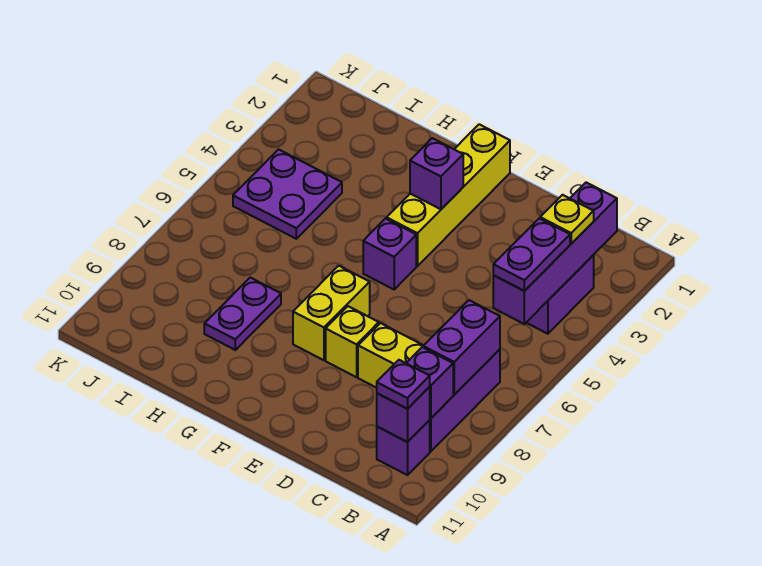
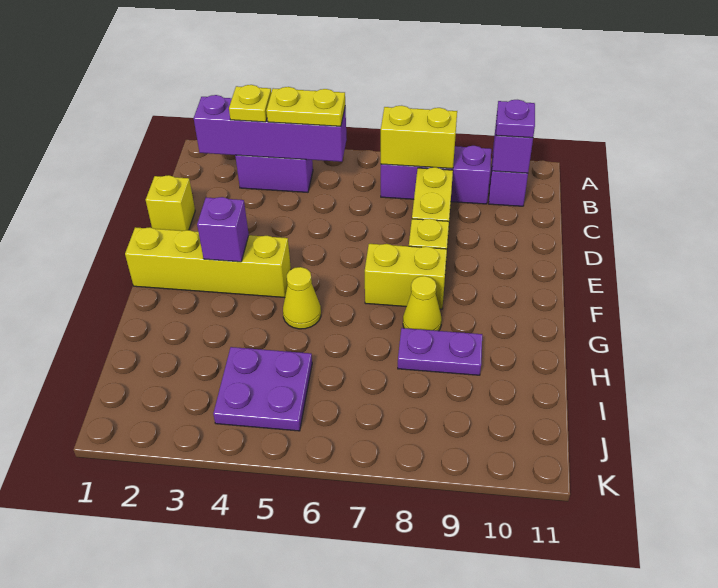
purple 1x2 plate [493,218,570,291] -> yellow 1x2 plate [266,87,345,126]
purple 1x2 brick [423,300,500,395] -> yellow 1x2 brick [381,106,457,169]
purple 1x1 brick [406,347,453,418] -> none
none -> yellow 1x1 brick [146,175,195,231]
purple 1x1 brick [363,219,416,289] -> none
none -> yellow 1x1 cone [283,267,321,329]
none -> yellow 1x1 cone [403,276,442,331]

